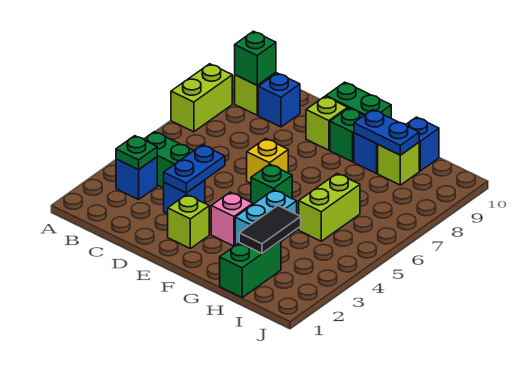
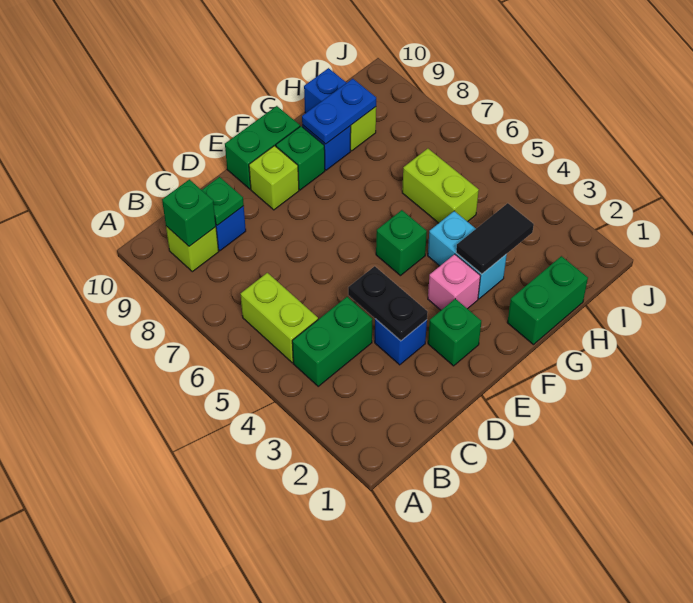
lime 1x2 brick [171,64,232,132] -> lime 1x2 brick moved to [241,273,318,363]
blue 1x1 brick [116,157,157,200] -> none
green 1x1 plate [116,136,157,170] -> green 1x1 plate moved to [202,177,244,225]
blue 1x2 plate [164,145,225,193] -> black 1x2 plate [348,266,428,341]
lime 1x1 brick [168,195,209,248] -> green 1x1 brick [428,299,481,366]
yellow 1x1 brick [247,138,288,183] -> none
green 1x2 brick [220,241,281,297] -> green 1x2 brick turned to [507,256,588,345]
black 1x2 tile [239,206,301,253] -> black 1x2 tile turned to [456,203,534,274]

